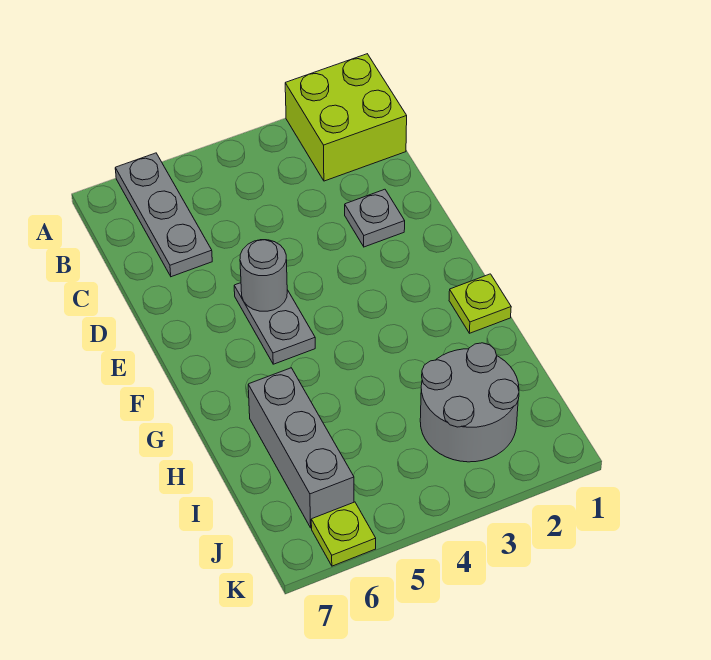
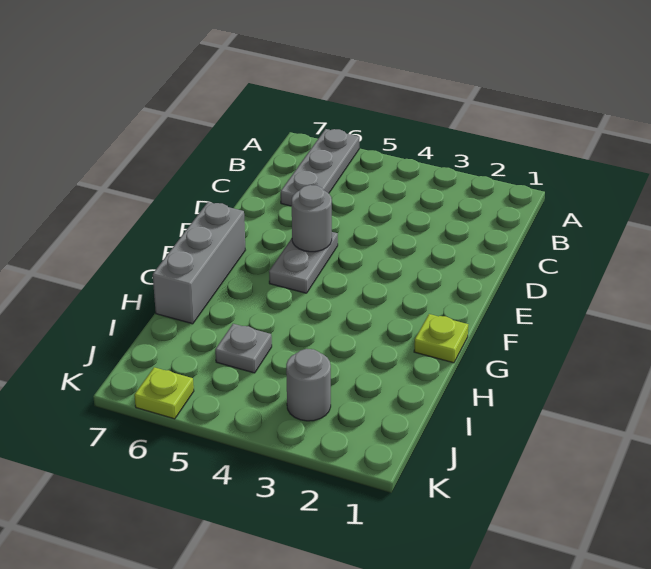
lime 2x2 brick [285,54,407,181] -> none
grey 1x1 plate [345,189,405,247] -> grey 1x1 plate moved to [215,324,272,373]
grey 1x3 brick [248,368,354,528] -> grey 1x3 brick moved to [153,202,245,324]
grey 2x2 round brick [420,343,519,462] -> grey 1x1 round brick [286,349,331,421]

